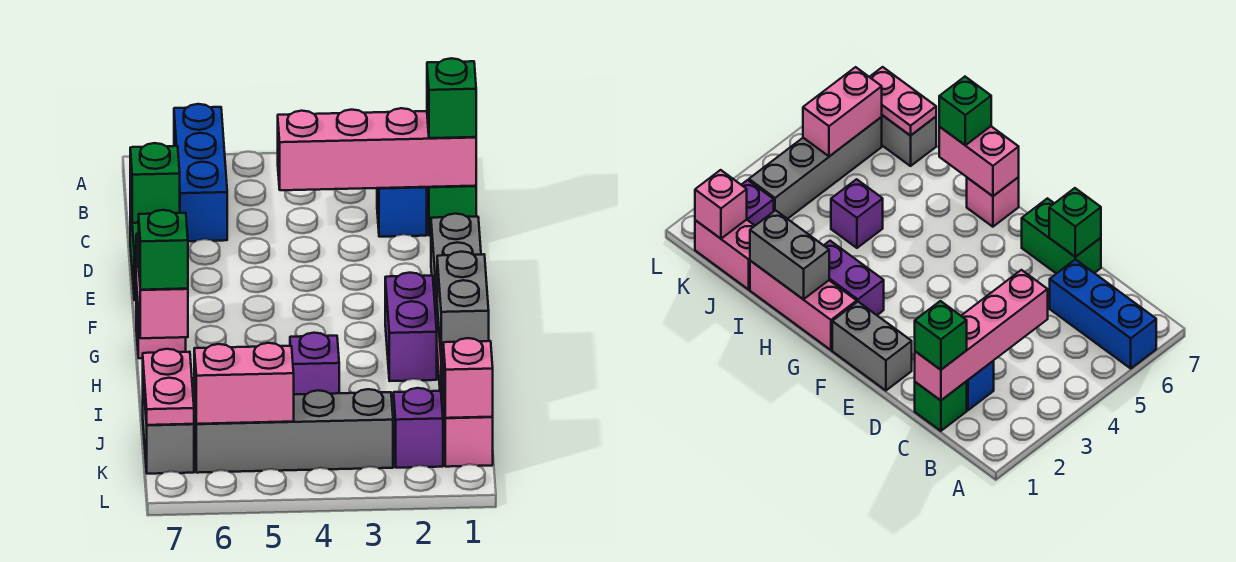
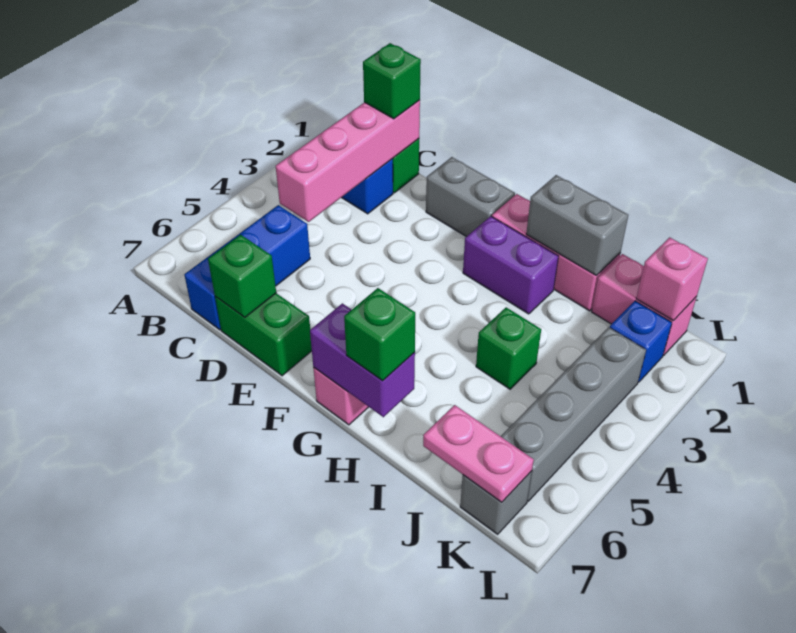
blue 1x3 brick [174,104,227,241] -> blue 1x3 brick turned to [184,205,310,330]
pink 1x2 brick [136,234,188,338] -> purple 1x2 brick [310,303,415,417]
purple 1x1 brick [290,333,339,394] -> green 1x1 brick [476,307,541,389]
grey 1x2 brick [143,382,194,474] -> grey 1x1 brick [460,471,532,534]
purple 1x1 brick [394,388,443,468] -> blue 1x1 brick [610,301,672,382]
pink 1x2 brick [194,343,294,424] -> none

